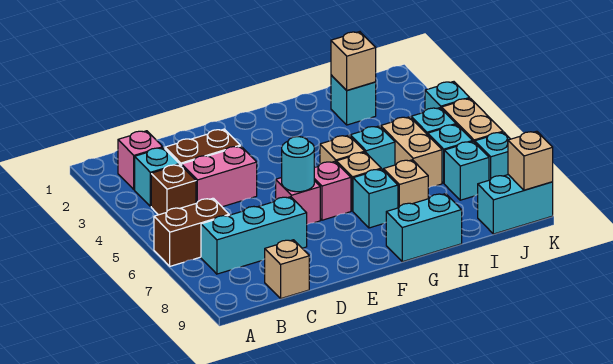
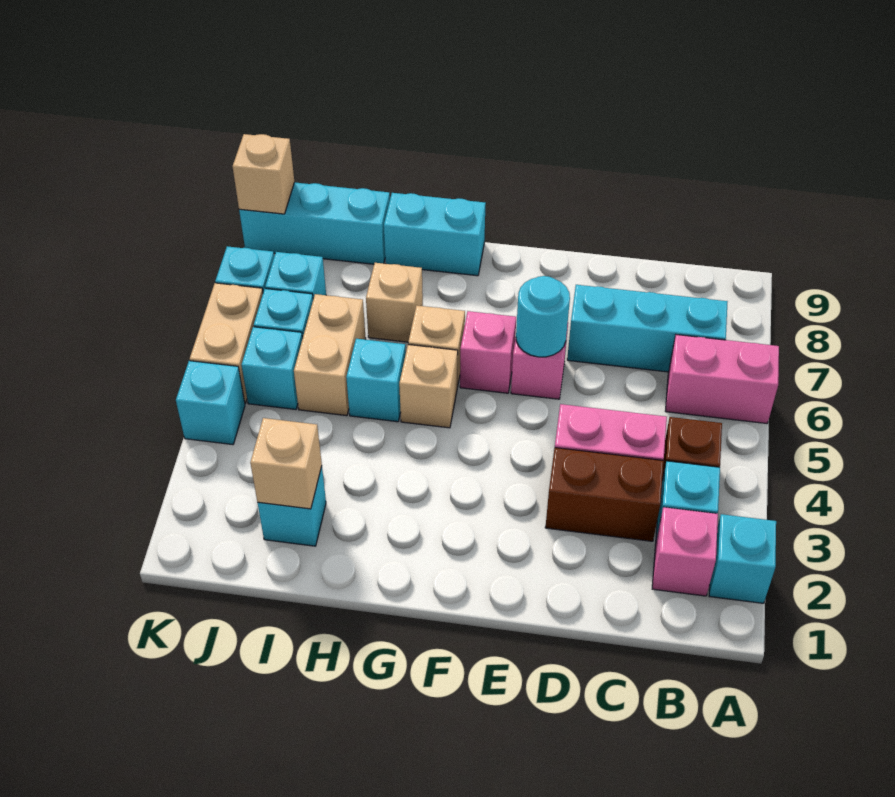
brown 1x2 brick [154,198,229,266] -> pink 1x2 brick [666,335,779,424]
tan 1x1 brick [265,240,309,298] -> none
cyan 1x1 brick [353,169,398,228] -> cyan 1x1 brick moved to [709,514,776,603]
cyan 1x2 brick [478,175,553,234] -> cyan 1x3 brick [239,182,390,264]

